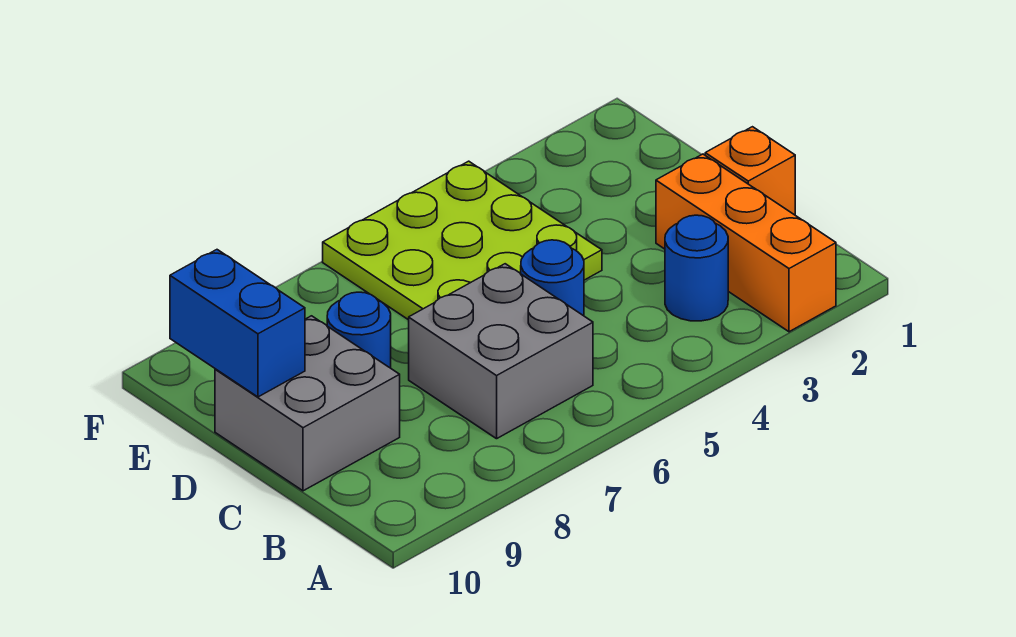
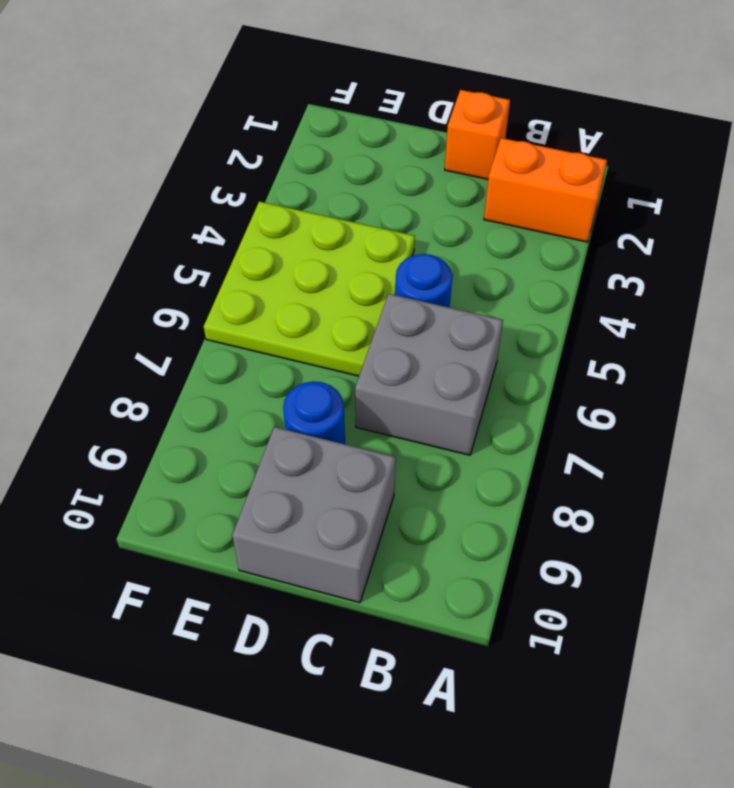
orange 1x3 brick [656,154,836,332] -> orange 1x2 brick [484,138,607,242]
blue 1x1 round brick [665,215,728,321] -> none
blue 1x2 brick [170,250,305,397] -> none

